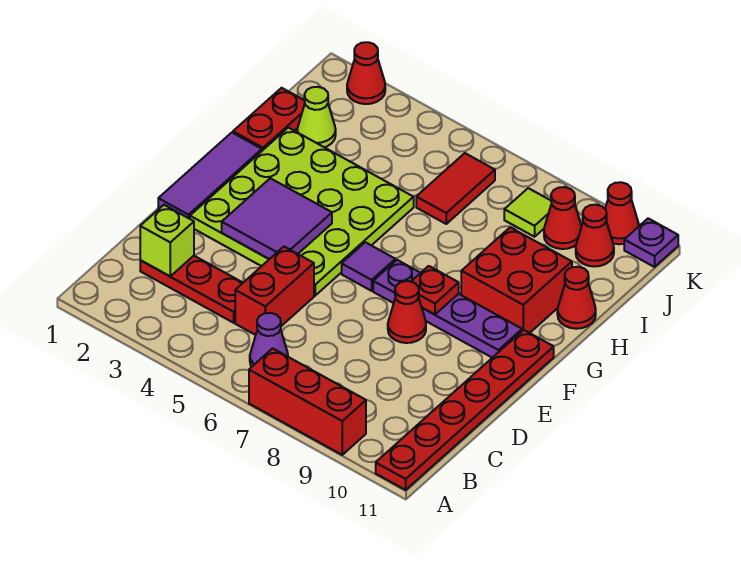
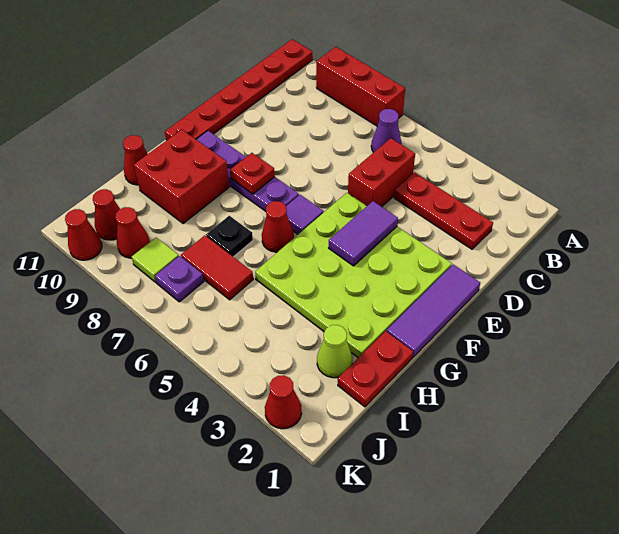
lime 1x1 brick [140,205,194,276] -> none
purple 2x2 tile [222,178,332,259] -> purple 1x2 tile [329,201,398,266]
red 1x1 cone [388,281,426,343] -> red 1x1 cone moved to [262,201,294,252]
none -> black 1x1 plate [206,216,253,257]
red 1x2 tile [416,153,495,224] -> red 1x2 tile turned to [181,235,253,300]
purple 1x1 plate [624,218,678,267] -> purple 1x1 plate moved to [155,256,204,302]

